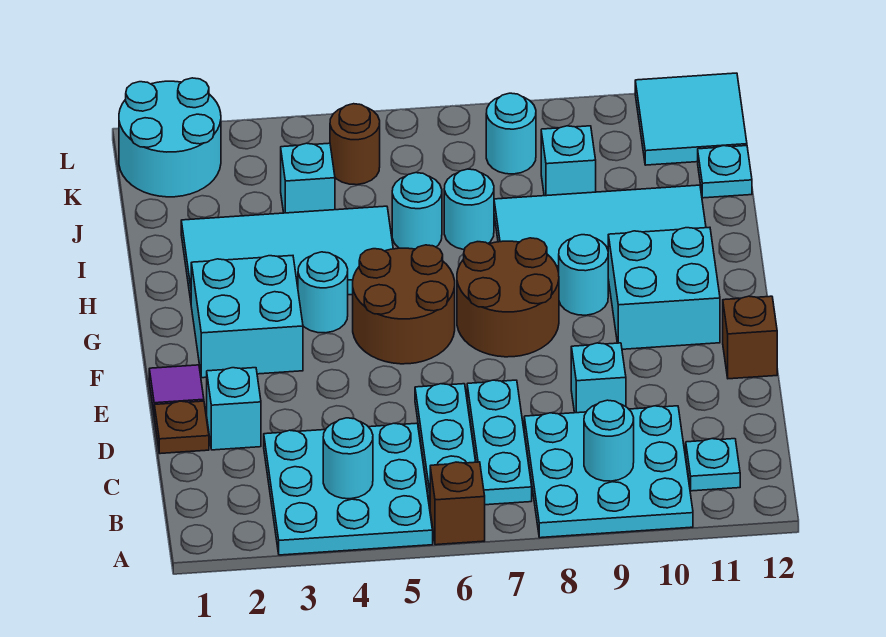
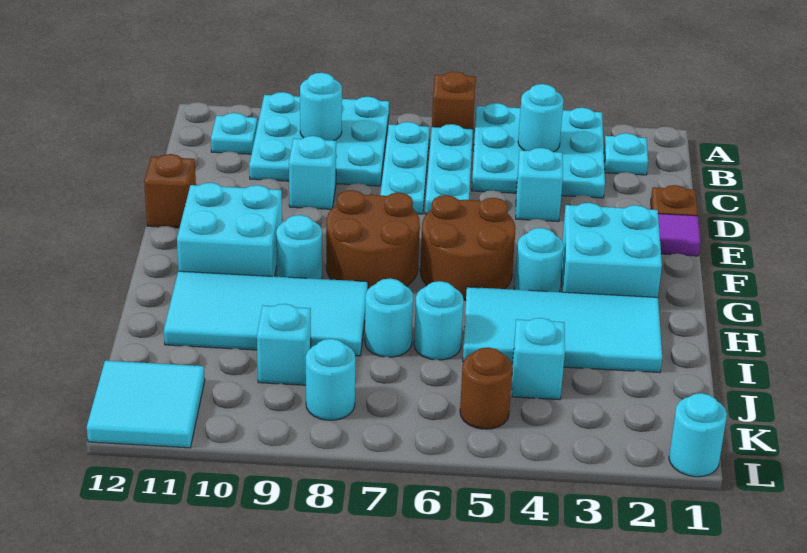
cyan 1x1 brick [207,368,261,450] -> cyan 1x1 brick moved to [516,148,563,222]
cyan 1x1 plate [698,146,752,198] -> cyan 1x1 plate moved to [604,133,648,175]
cyan 2x2 round brick [119,78,221,197] -> cyan 1x1 round brick [669,393,727,477]

